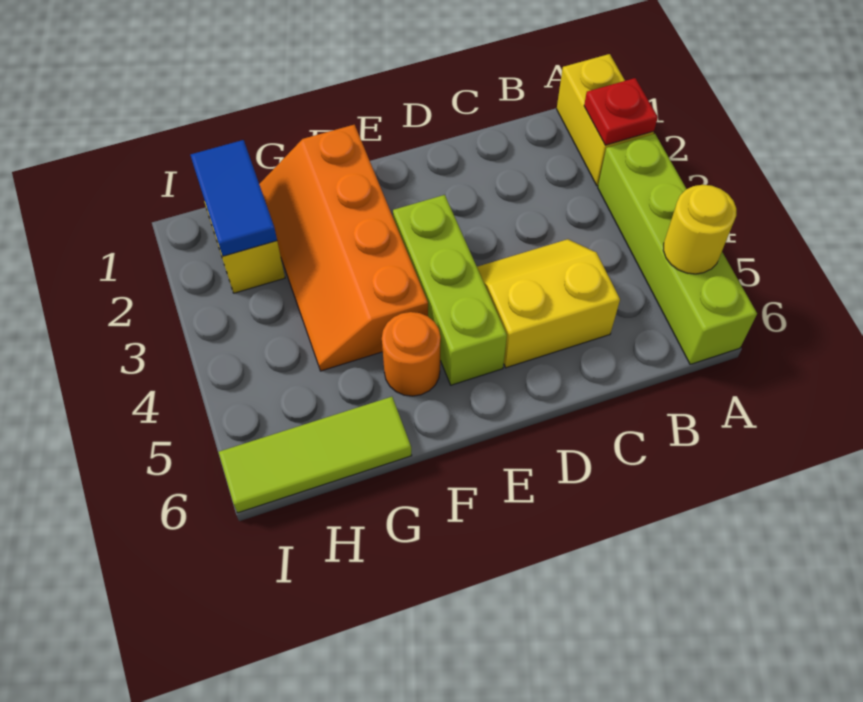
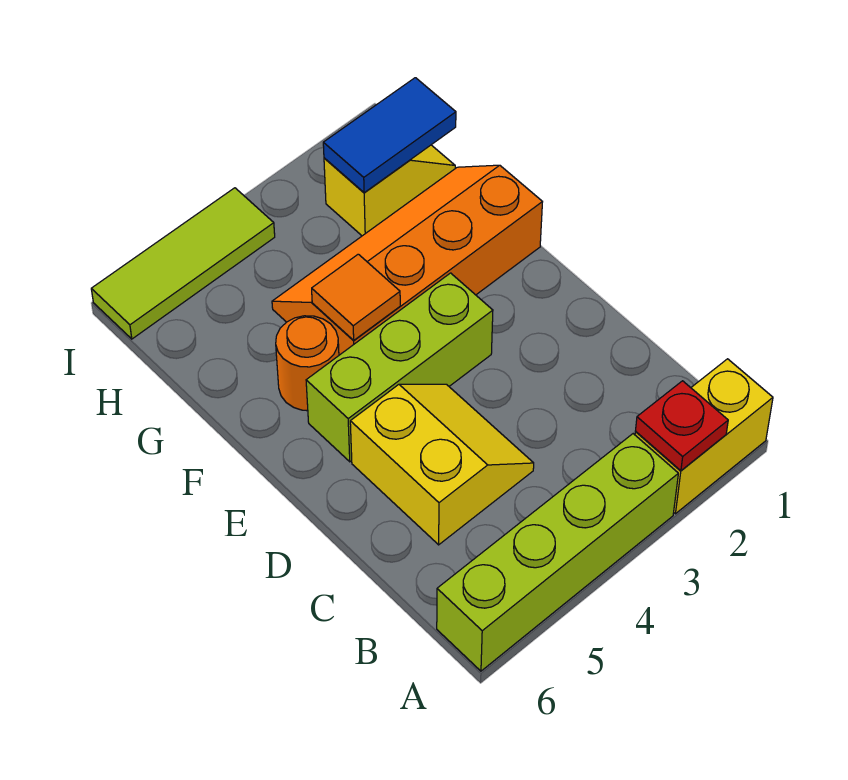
yellow 1x1 round brick [663,185,736,274] -> none
none -> orange 1x1 tile [312,254,400,340]
lime 1x3 tile [218,397,412,513] -> lime 1x3 tile turned to [91,188,275,339]

